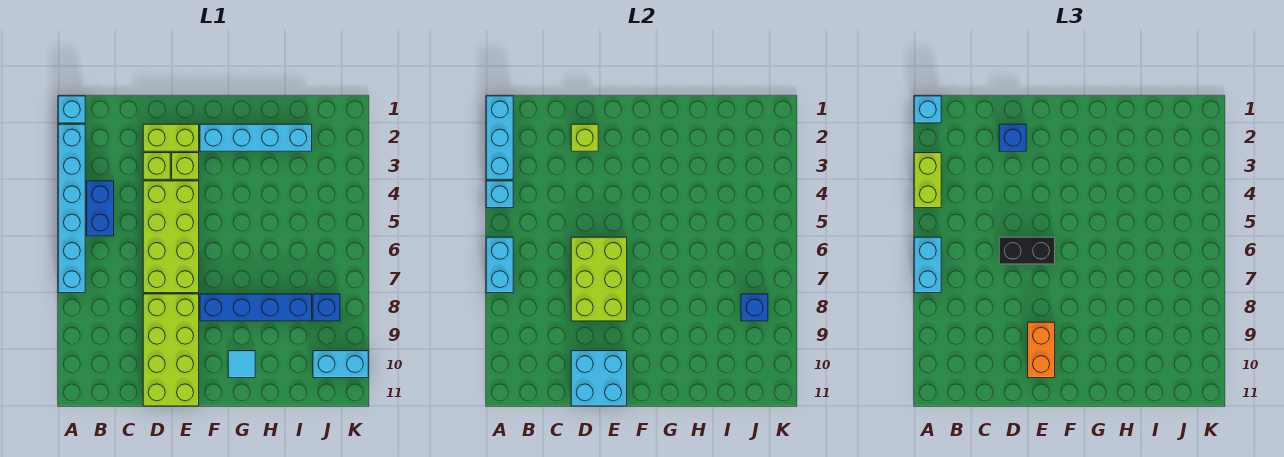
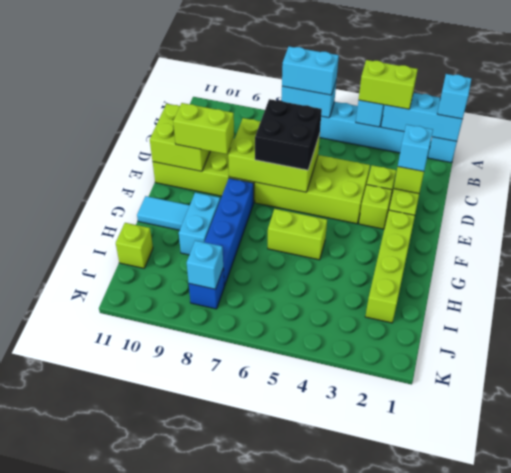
blue 1x2 brick [87,181,114,236] -> none
blue 1x1 brick [999,124,1026,151] -> cyan 1x1 brick [398,125,433,172]
black 1x2 brick [999,237,1055,264] -> black 2x2 brick [255,99,322,170]
cyan 2x2 brick [571,351,627,406] -> lime 2x2 brick [150,104,210,171]
orange 1x2 brick [1028,322,1055,378] -> lime 1x2 brick [173,103,234,154]
cyan 1x4 brick [200,124,312,151] -> lime 1x4 brick [365,210,415,323]
none -> lime 1x2 brick [268,209,327,260]
cyan 1x1 tile [228,351,255,378] -> cyan 1x2 tile [137,196,190,230]
none -> lime 1x1 brick [116,223,153,268]
blue 1x1 brick [741,294,768,321] -> cyan 1x1 brick [187,240,224,289]
cyan 1x2 brick [313,351,368,378] -> cyan 1x2 brick moved to [179,193,220,255]

